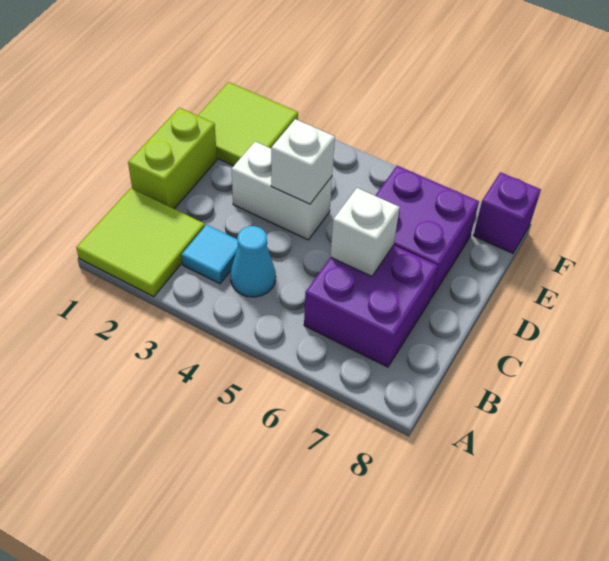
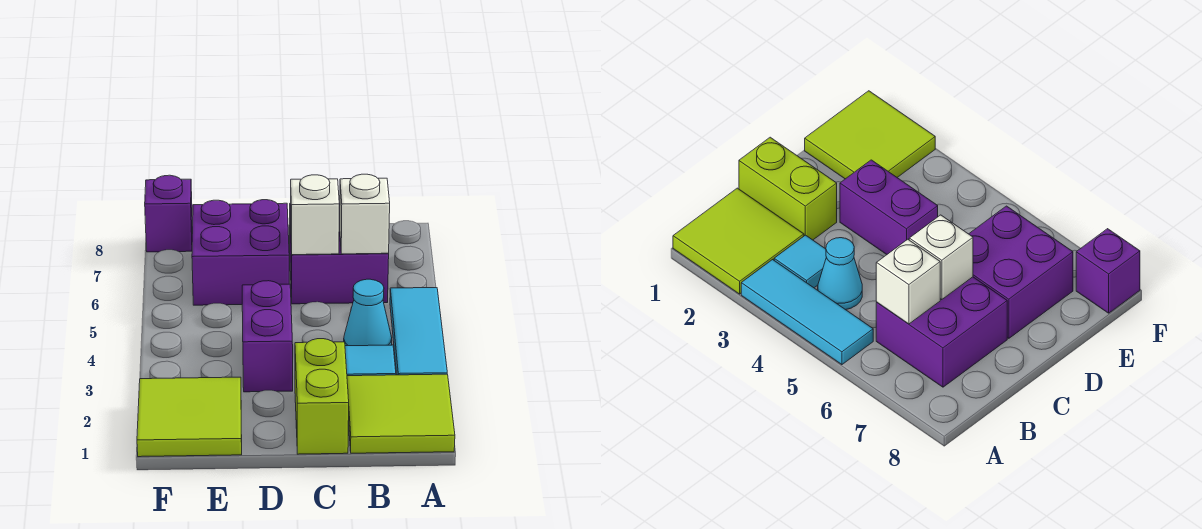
none -> cyan 1x3 tile [390,288,447,375]
lime 1x2 brick [128,108,217,209] -> lime 1x2 brick turned to [295,339,349,454]
white 1x2 brick [232,142,332,240] -> purple 1x2 brick [242,281,293,392]
white 1x1 brick [271,119,335,204] -> white 1x1 brick moved to [340,174,390,254]

